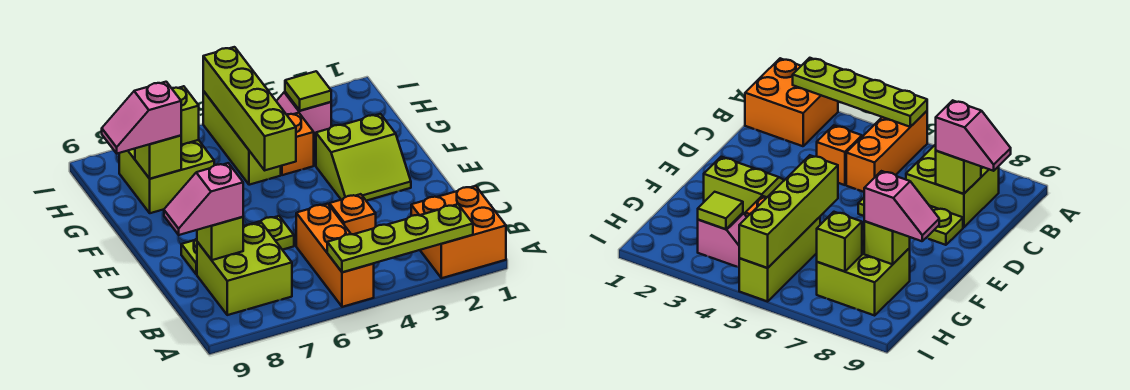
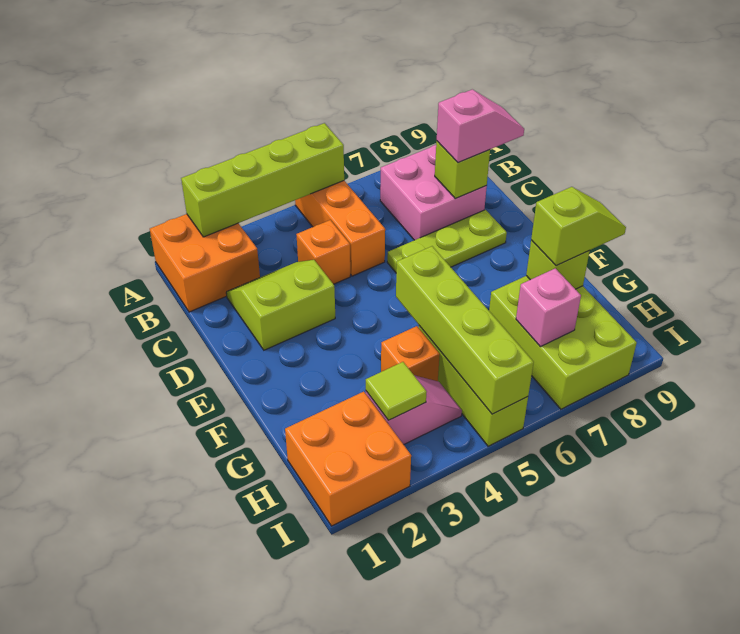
lime 1x4 plate [327,204,473,272] -> lime 1x4 brick [181,123,344,237]
lime 2x2 brick [197,223,292,315] -> pink 2x2 brick [380,145,487,240]
lime 2x2 slope [316,114,411,201] -> lime 2x2 slope moved to [226,260,335,350]
lime 2x2 brick [119,140,214,213] -> lime 2x3 brick [489,276,637,409]
pink 1x2 slope [102,82,181,154] -> lime 1x2 slope [531,187,626,266]
none -> orange 2x2 brick [285,392,411,526]
lime 1x1 brick [172,86,199,145] -> pink 1x1 brick [516,268,581,347]

